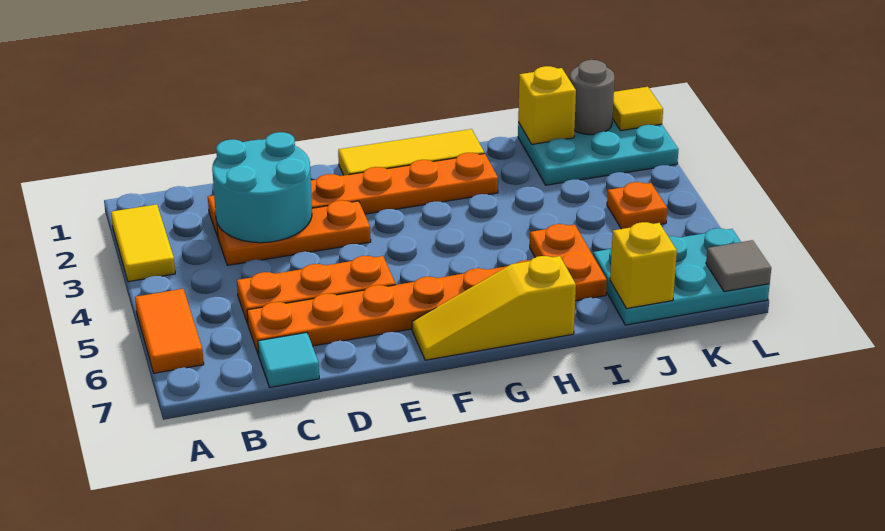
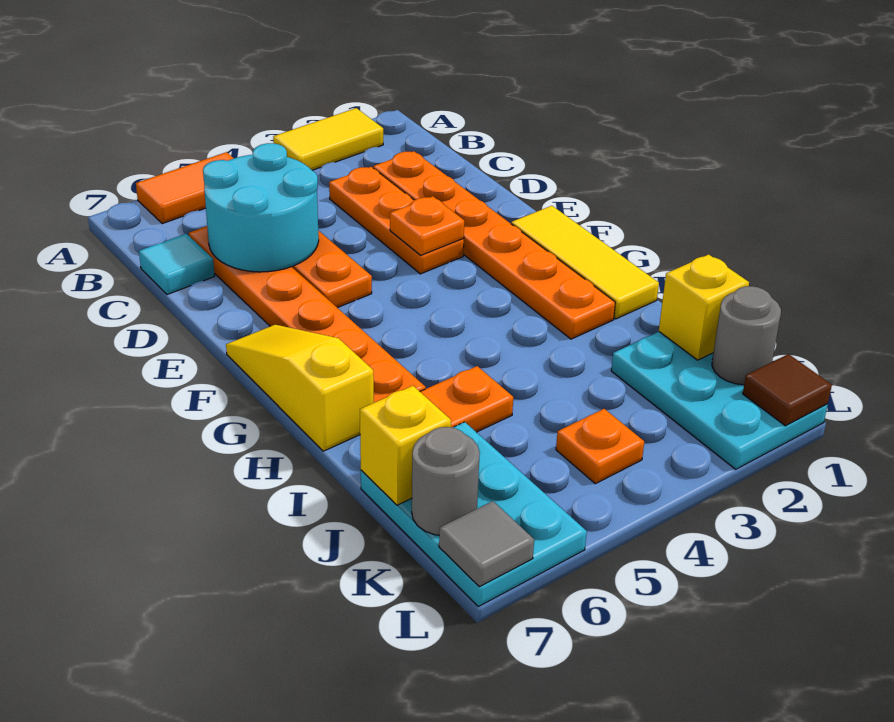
cyan 2x2 round brick [212,132,312,243] -> cyan 2x2 round brick moved to [203,143,319,272]
none -> orange 1x1 plate [390,196,464,255]
none -> grey 1x1 round brick [412,427,480,535]
yellow 1x1 tile [612,87,663,131] -> brown 1x1 tile [743,354,832,426]

